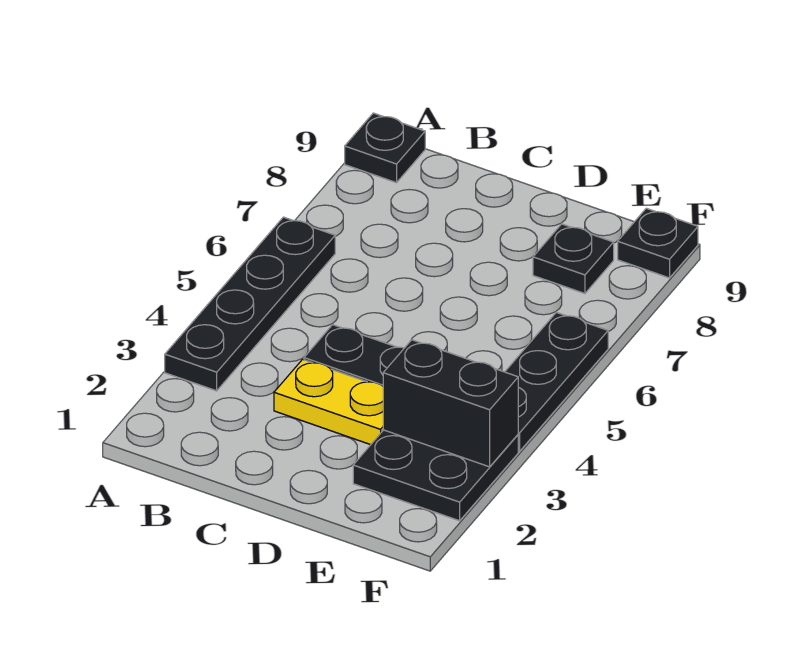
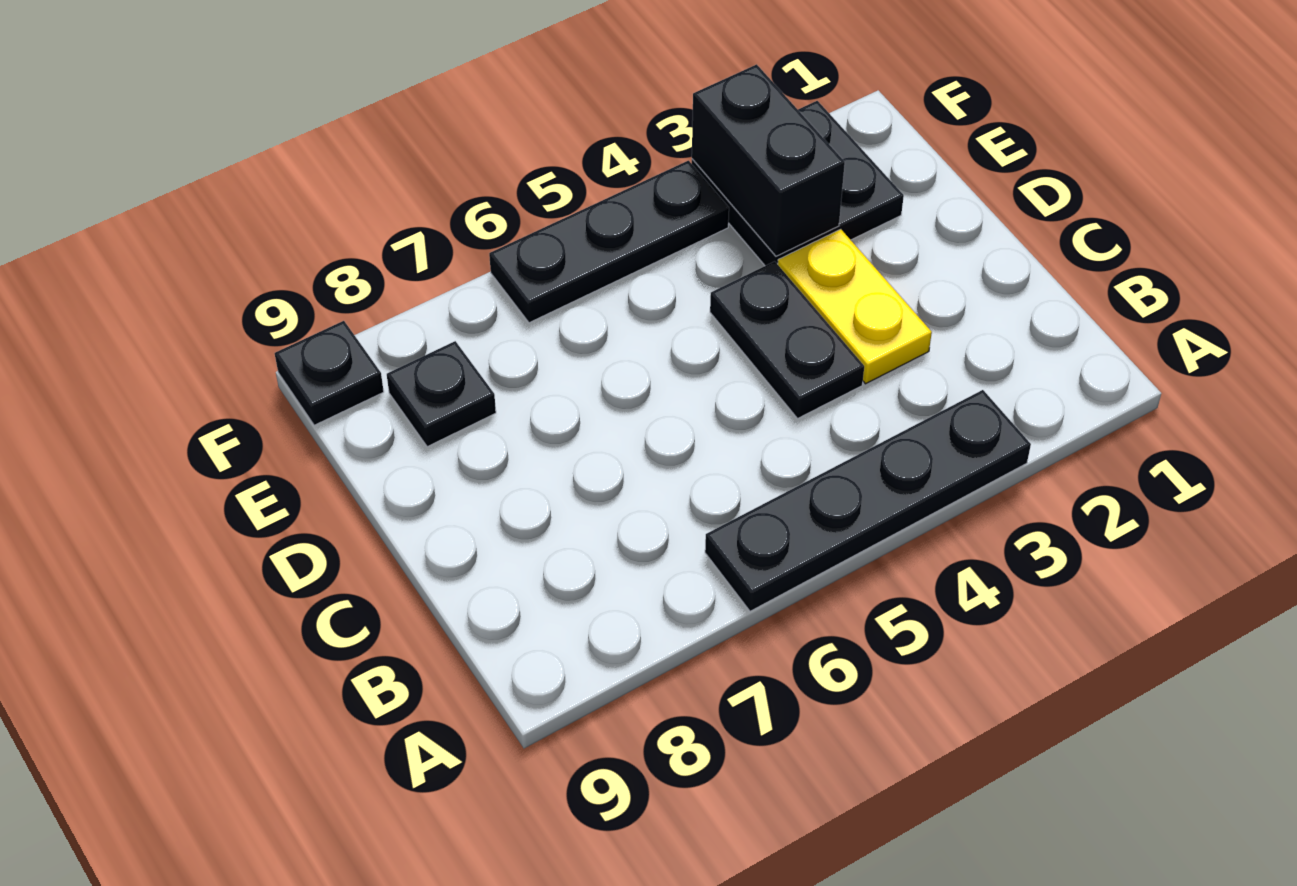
black 1x1 plate [345,113,425,183] -> none

